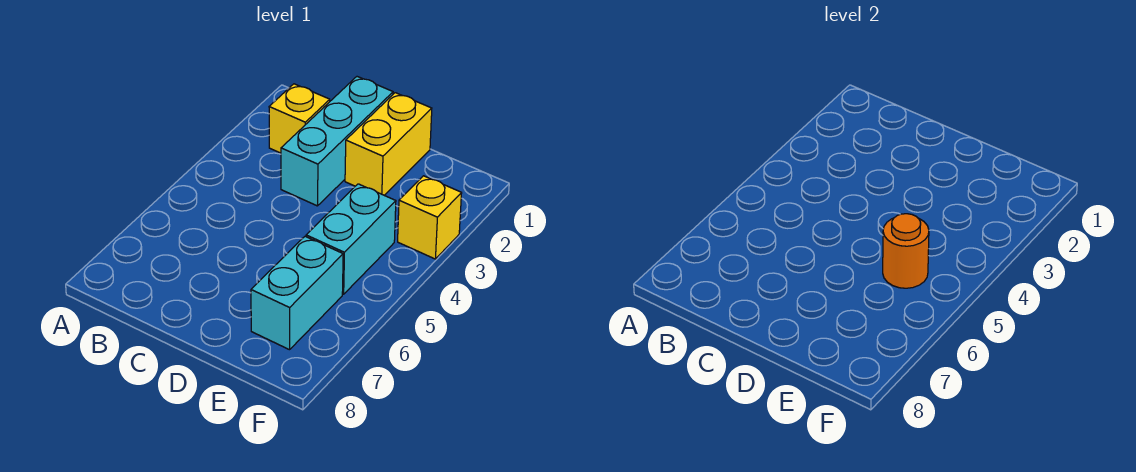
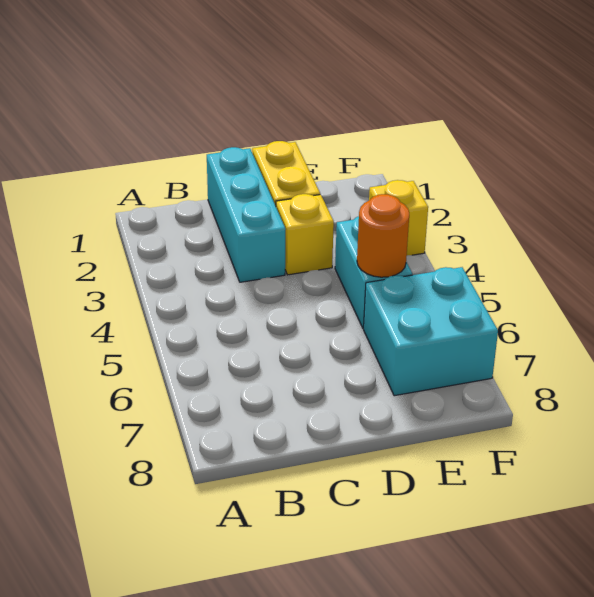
yellow 1x1 brick [269,84,330,153] -> yellow 1x1 brick moved to [276,194,334,275]
cyan 1x2 brick [251,236,343,350] -> cyan 2x2 brick [364,267,498,396]

